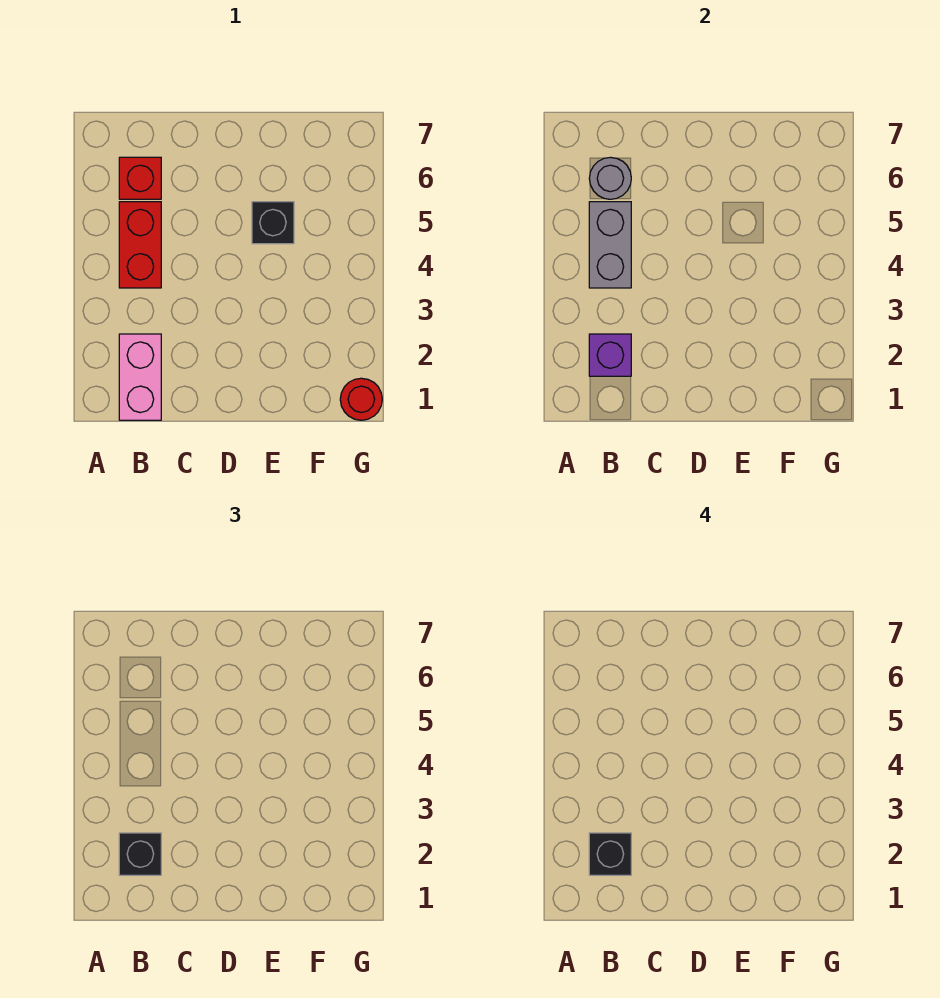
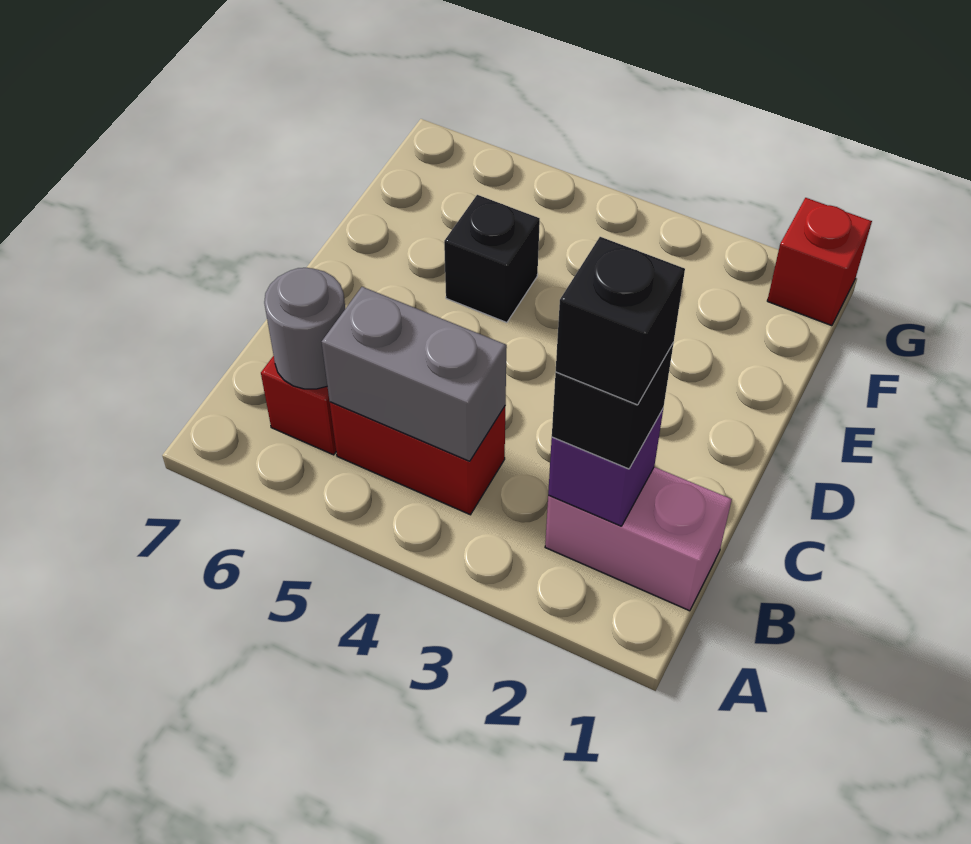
red 1x1 round brick [340,378,382,420] -> red 1x1 brick [767,198,872,326]

